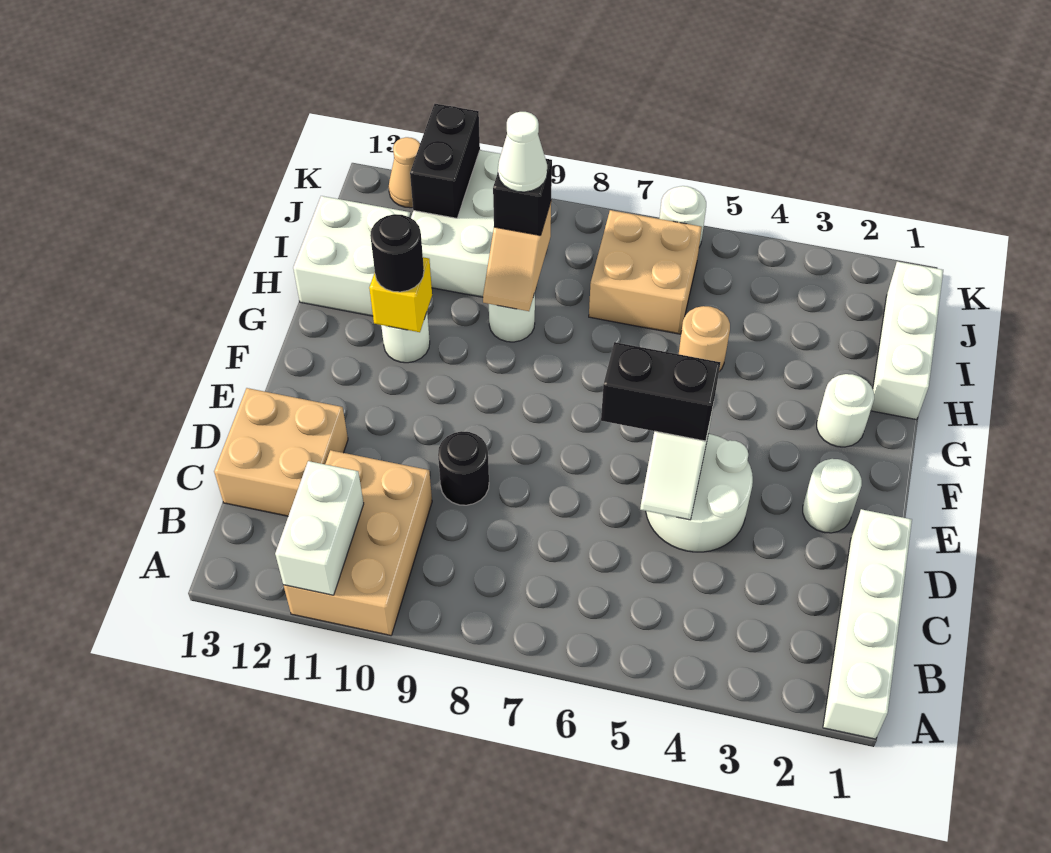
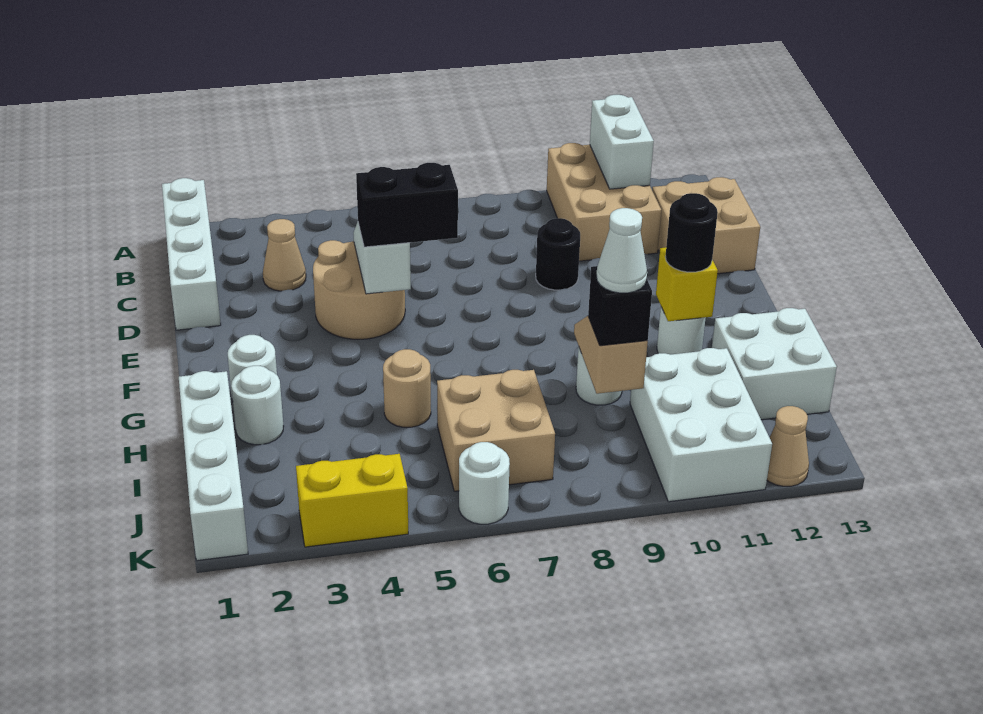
none -> tan 1x1 cone [263,219,306,291]
white 2x2 round brick [646,434,753,552] -> tan 2x2 round brick [313,240,405,339]
white 1x1 round brick [803,459,862,533] -> white 1x1 round brick moved to [231,366,284,445]
white 1x3 brick [871,262,943,420] -> white 1x4 brick [179,371,248,561]
black 1x2 brick [410,104,480,218] -> none
none -> yellow 1x2 brick [296,454,408,547]

